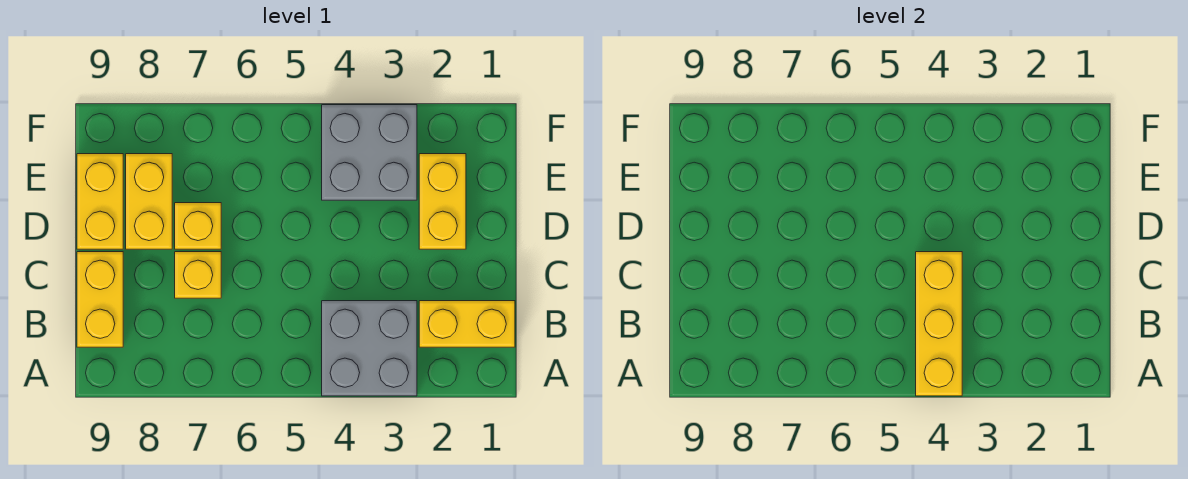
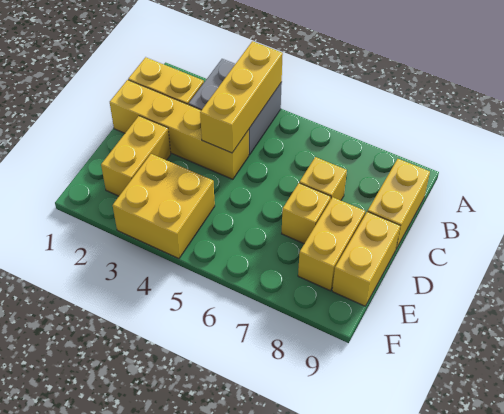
none -> yellow 1x4 brick [110,80,249,179]
grey 2x2 brick [322,105,417,200] -> yellow 2x2 brick [113,154,215,259]

